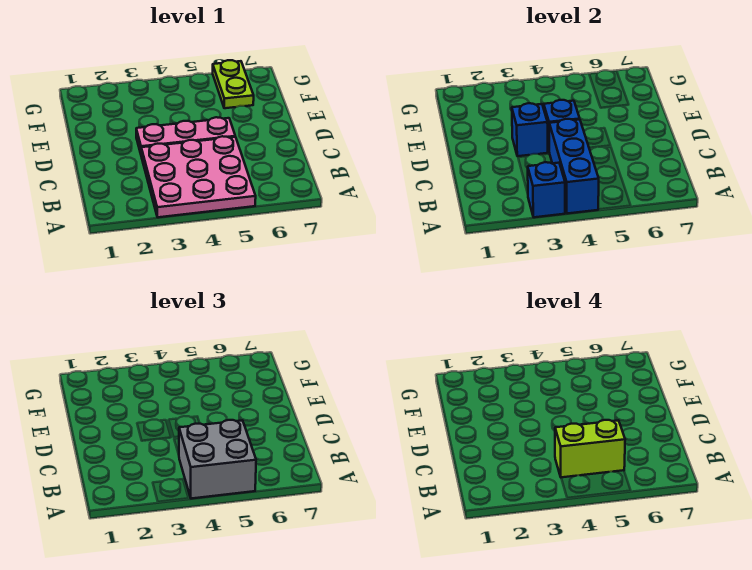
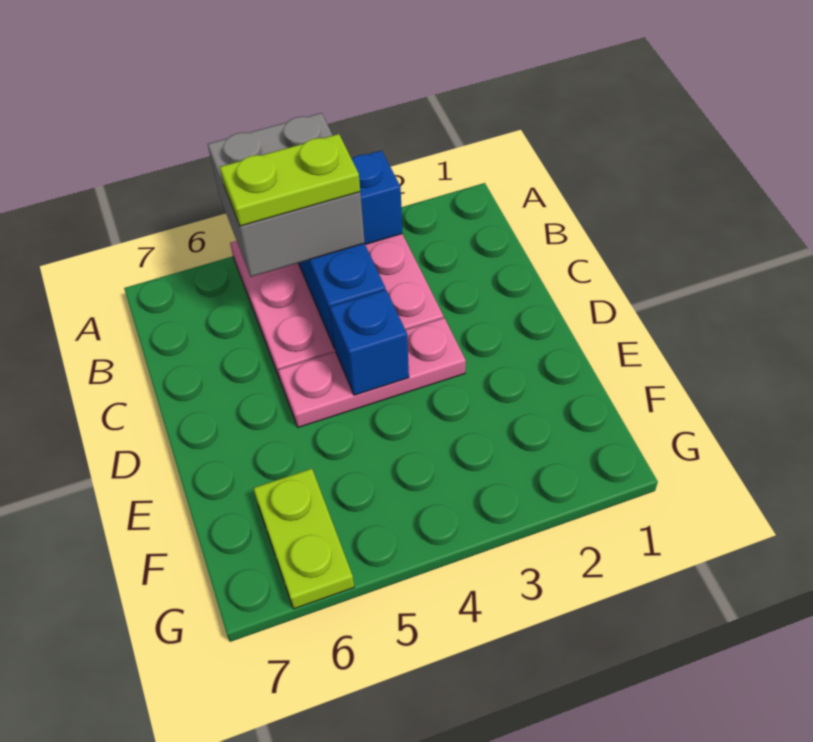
lime 1x2 brick [555,420,625,477] -> lime 1x2 plate [220,134,360,226]
blue 1x1 brick [512,103,548,156] -> none

